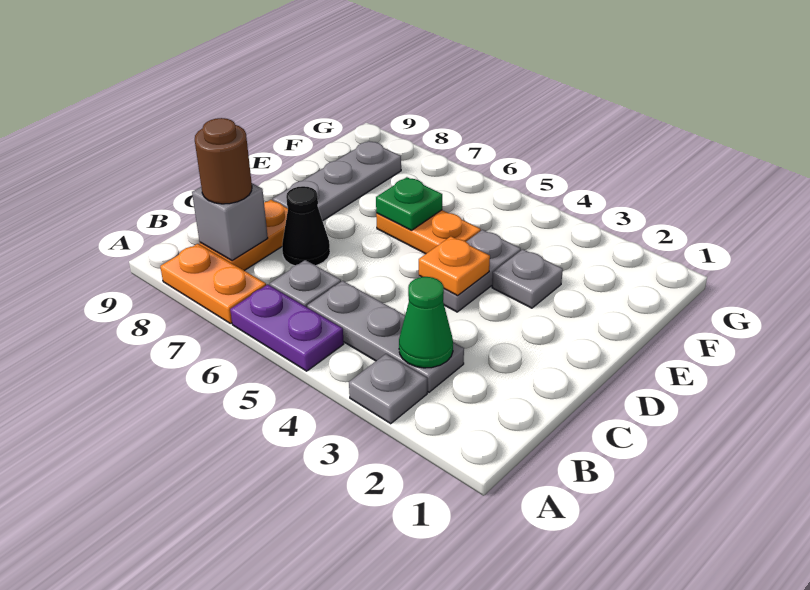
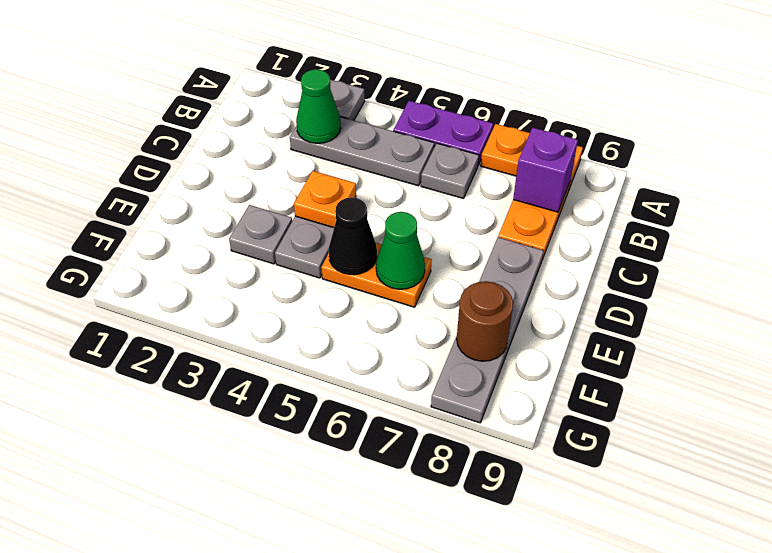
grey 1x1 brick [192,183,268,261] -> purple 1x1 brick [513,128,578,212]
brown 1x1 round brick [195,118,252,204] -> brown 1x1 round brick moved to [457,281,513,361]
black 1x1 cone [282,186,330,266] -> black 1x1 cone moved to [329,197,377,275]
grey 1x3 plate [273,141,401,221] -> grey 1x4 plate [431,237,543,423]
green 1x1 plate [376,177,442,230] -> green 1x1 cone [376,212,425,289]

